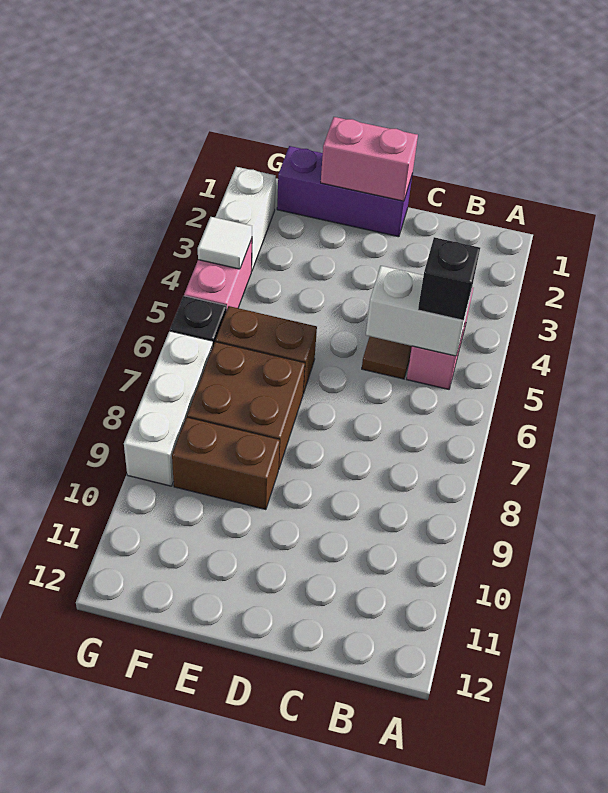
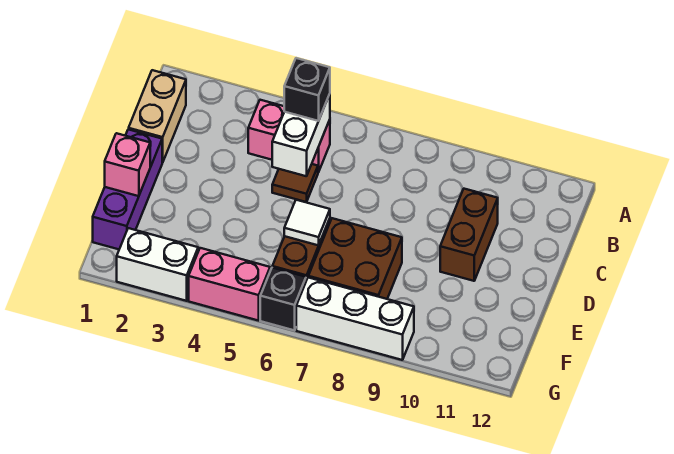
none -> tan 1x2 brick [129,70,186,162]
pink 1x2 brick [321,117,418,201] -> pink 1x1 brick [105,133,150,196]
brown 1x2 brick [172,417,280,510] -> brown 1x2 brick moved to [440,189,498,281]
white 1x1 tile [198,217,252,269] -> white 1x1 tile moved to [284,200,330,245]

